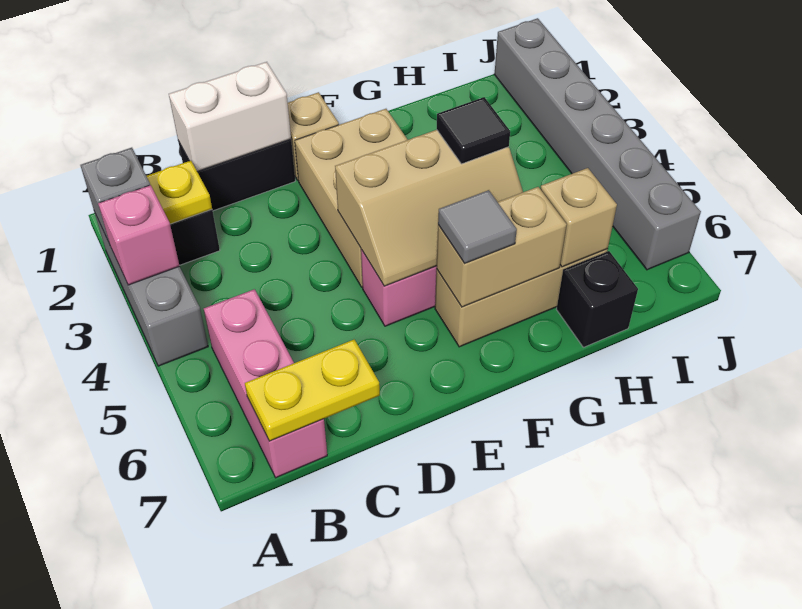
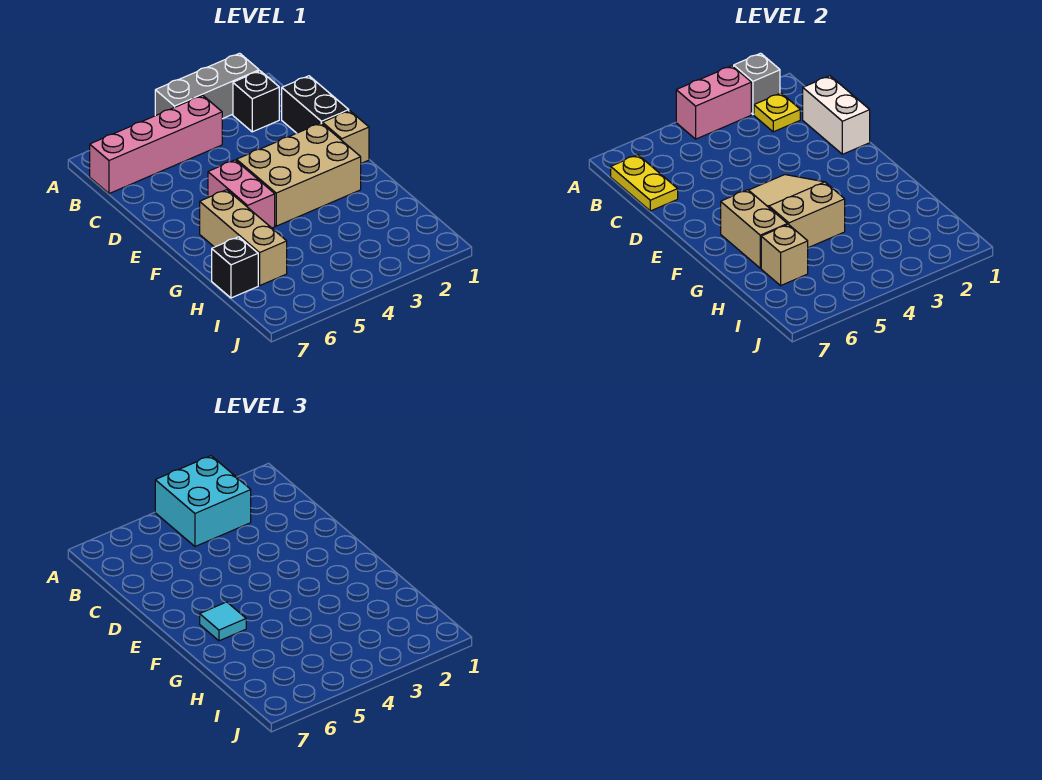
pink 1x1 brick [98,185,180,285] -> pink 1x2 brick [676,66,751,139]
none -> cyan 2x2 brick [155,456,251,546]
pink 1x3 brick [204,289,327,478] -> pink 1x4 brick [90,95,222,194]
tan 2x3 slope [335,130,523,286] -> tan 2x3 slope turned to [749,175,845,248]
grey 1x1 tile [438,190,517,263] -> cyan 1x1 tile [200,602,246,641]
black 1x1 tile [437,97,510,164] -> none
grey 1x6 brick [494,18,701,270] -> none

